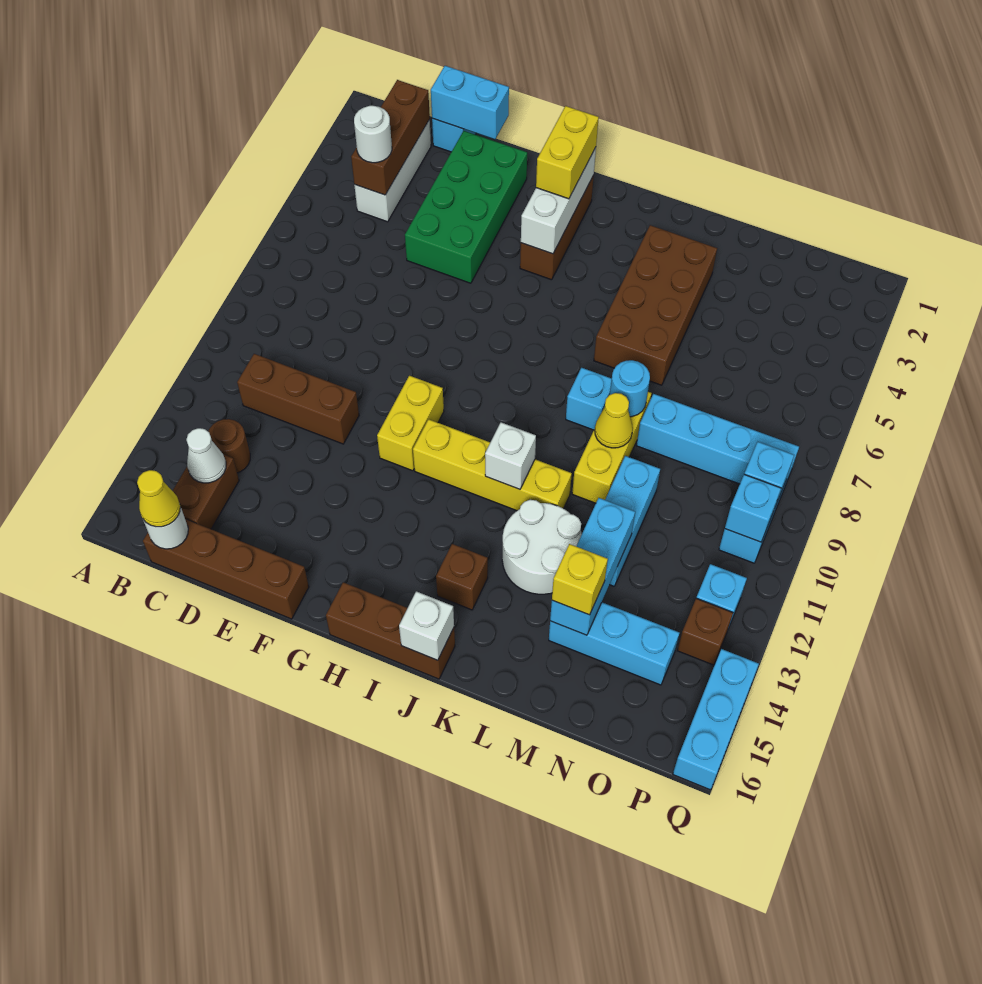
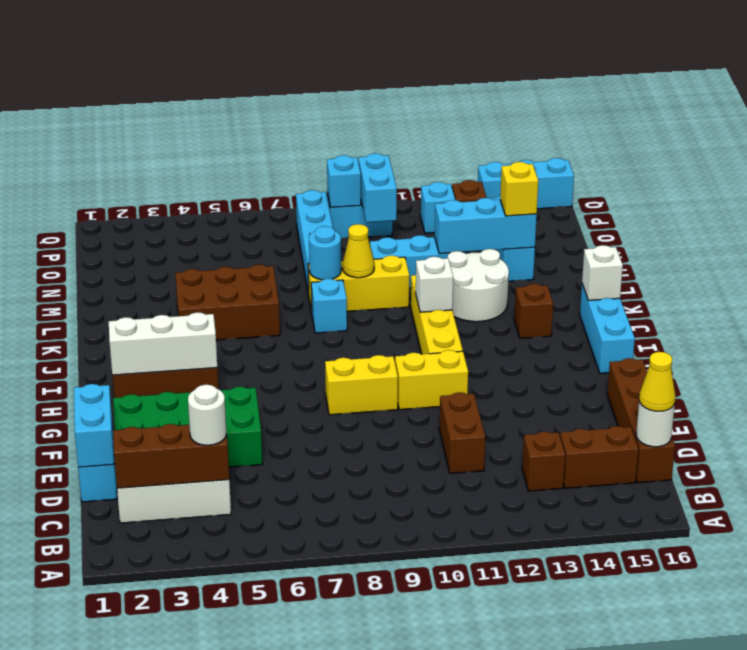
brown 1x3 brick [237,354,359,444] -> brown 1x2 brick [439,392,485,473]
brown 1x1 round brick [208,419,250,473] -> brown 1x1 brick [522,432,565,491]
white 1x1 cone [186,428,226,483] -> none
yellow 1x2 brick [536,106,599,199] -> yellow 1x2 brick moved to [325,355,398,415]
brown 1x3 brick [326,582,455,679] -> cyan 1x3 brick [580,284,635,373]
brown 2x4 brick [594,225,717,385] -> brown 2x3 brick [175,264,280,340]
cyan 1x1 brick [725,474,781,542] -> cyan 1x2 brick [359,153,397,222]

